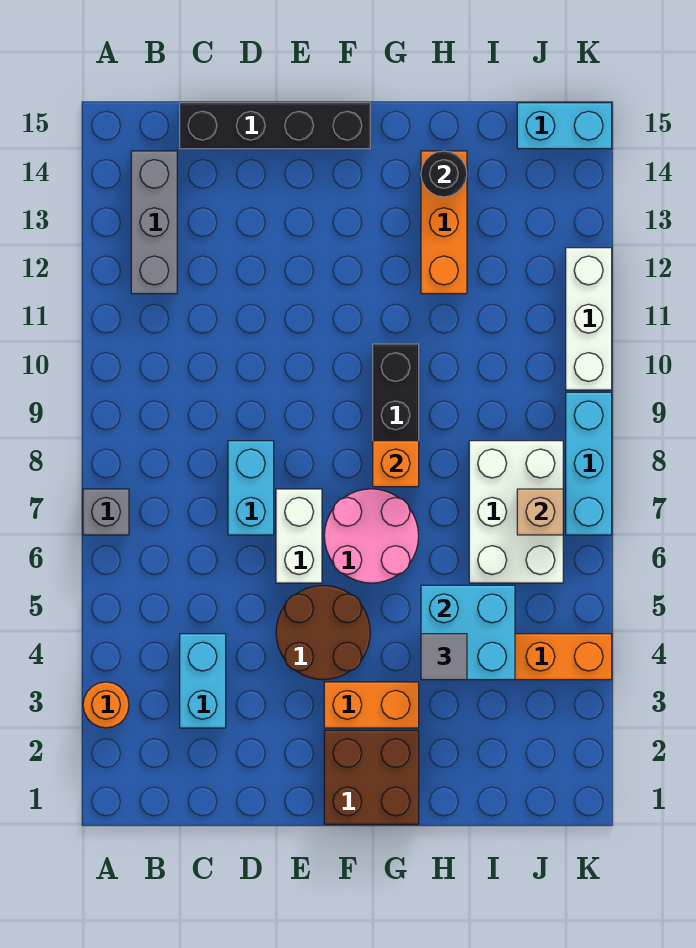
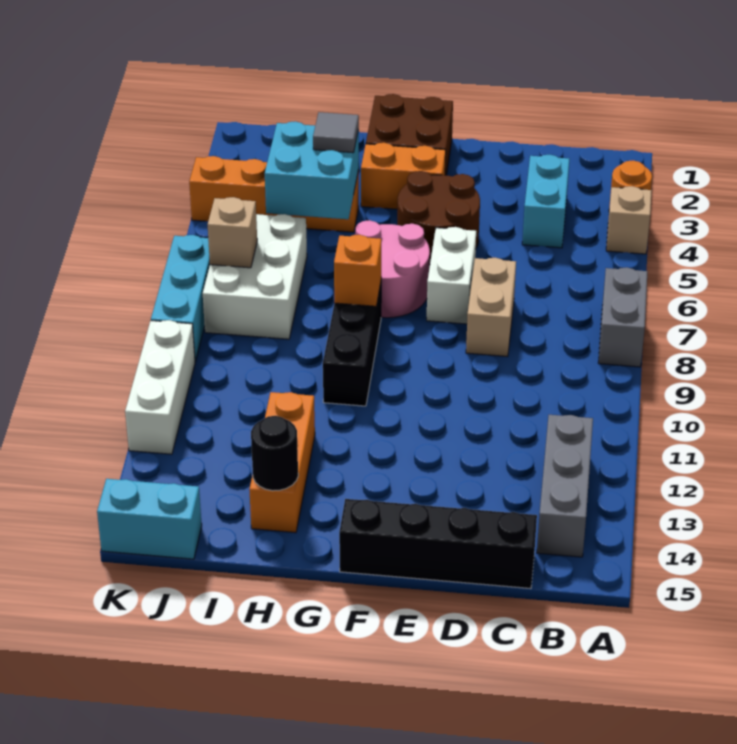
none -> tan 1x1 brick [606,186,652,254]
grey 1x1 brick [83,489,129,535] -> grey 1x2 brick [598,267,648,367]
cyan 1x2 brick [228,441,274,535] -> tan 1x2 brick [466,258,516,357]

